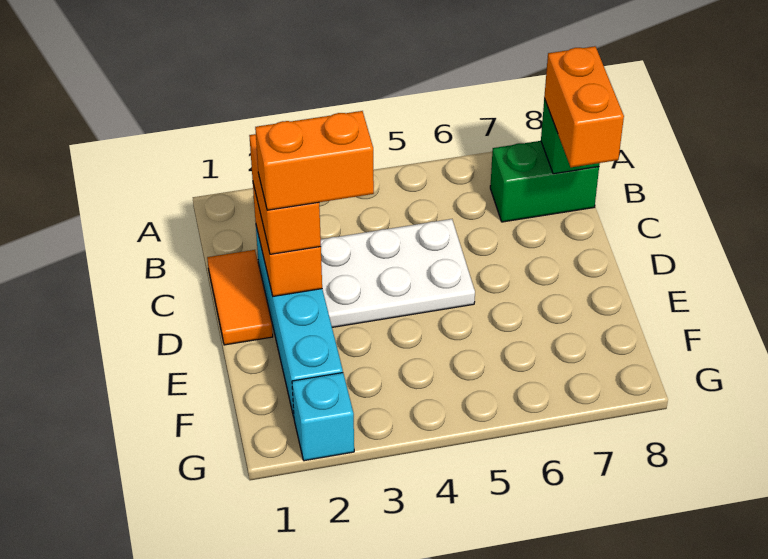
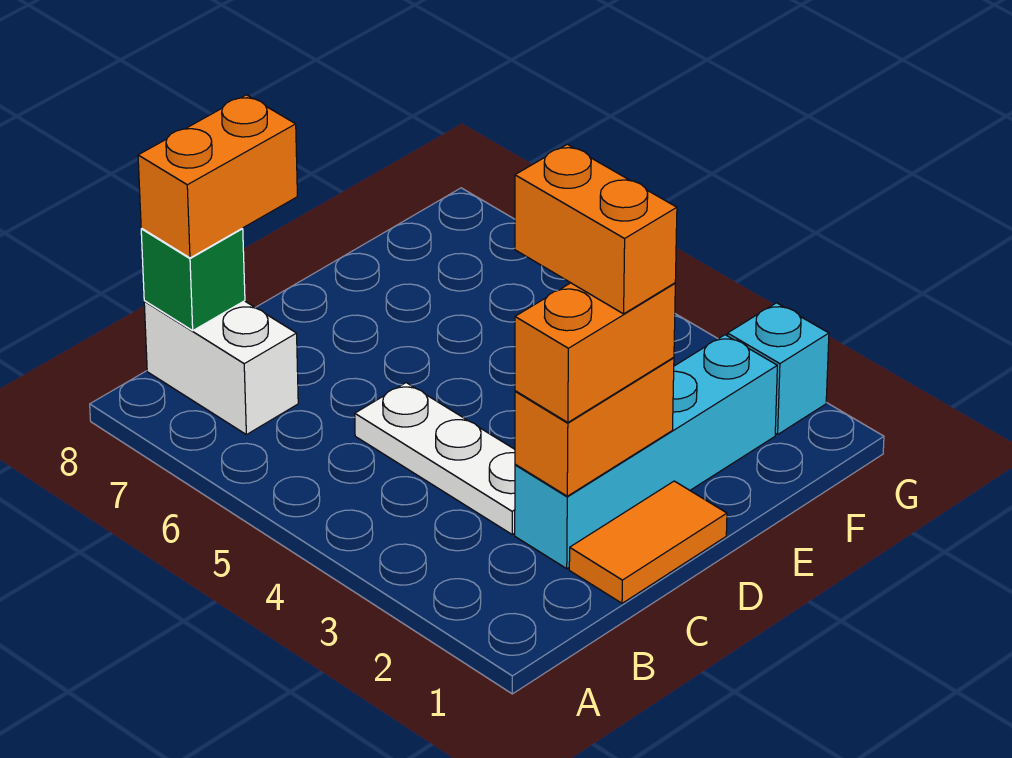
green 1x2 brick [490,141,599,222] -> white 1x2 brick [144,301,298,435]
white 2x3 plate [321,219,475,327] -> white 1x3 plate [355,383,515,534]

